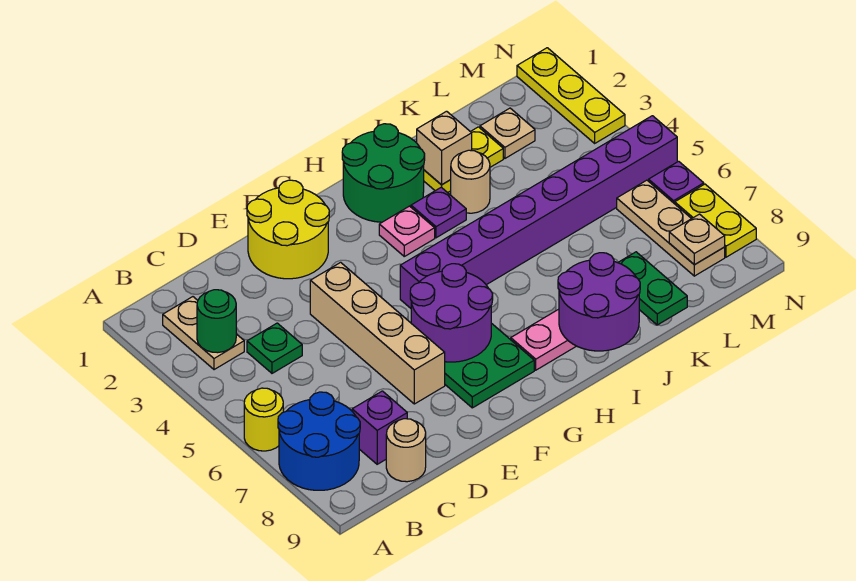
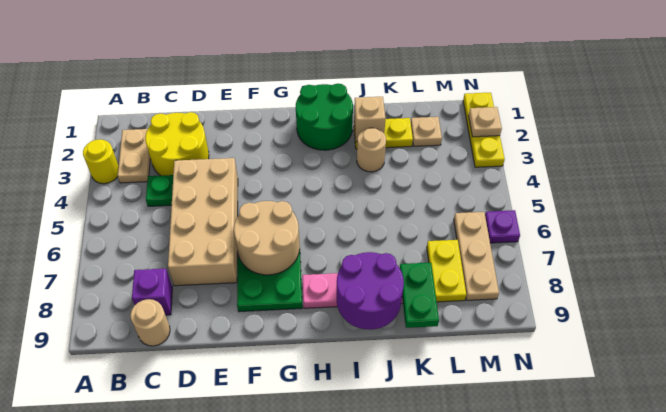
yellow 1x1 round brick [244,388,283,451] -> yellow 1x1 round brick moved to [83,139,119,184]
blue 2x2 round brick [278,392,360,490] -> none
green 1x1 round brick [197,290,236,353] -> none
yellow 2x2 round brick [247,180,329,279] -> yellow 2x2 round brick moved to [145,112,209,176]
tan 1x4 brick [310,262,445,404] -> tan 2x4 brick [168,158,238,286]
purple 2x2 round brick [410,264,493,362] -> tan 2x2 round brick [234,201,300,275]
purple 1x8 brick [400,116,677,308] -> none
pink 1x1 plate [379,206,435,256] -> none
purple 1x1 plate [411,187,466,238] -> none
tan 1x1 plate [669,214,725,264] -> tan 1x1 plate moved to [469,107,502,137]
yellow 1x2 plate [675,184,756,257] -> yellow 1x2 plate moved to [427,240,466,302]

